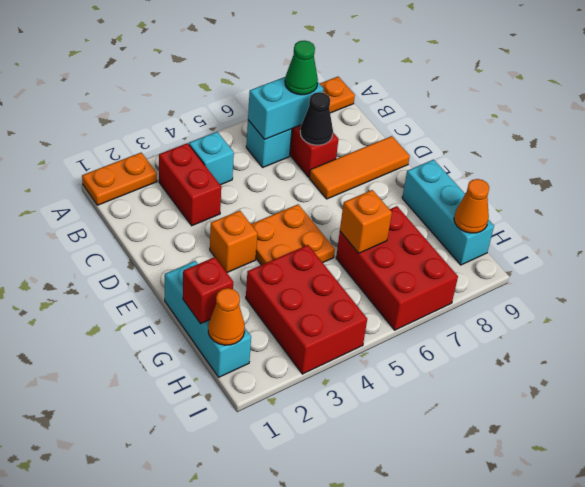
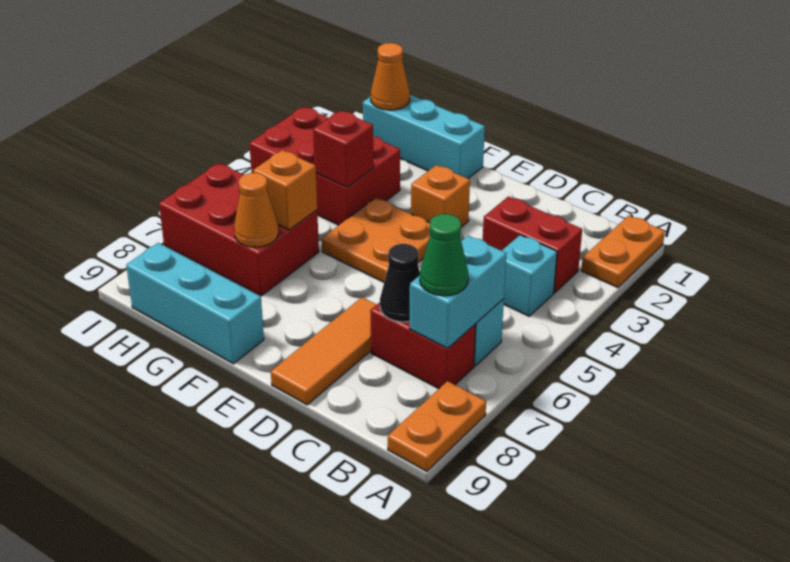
red 1x1 brick [183,257,233,324] -> red 1x1 brick moved to [313,111,373,187]
orange 1x1 cone [454,179,489,233] -> orange 1x1 cone moved to [234,173,278,247]

